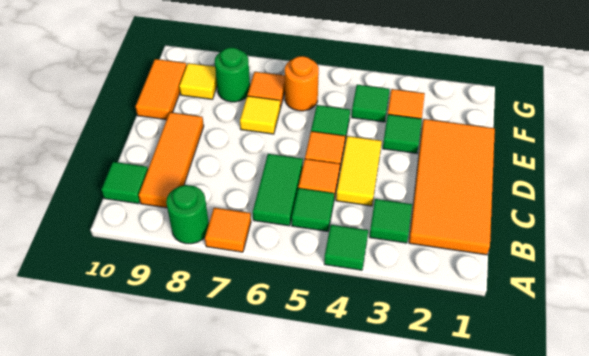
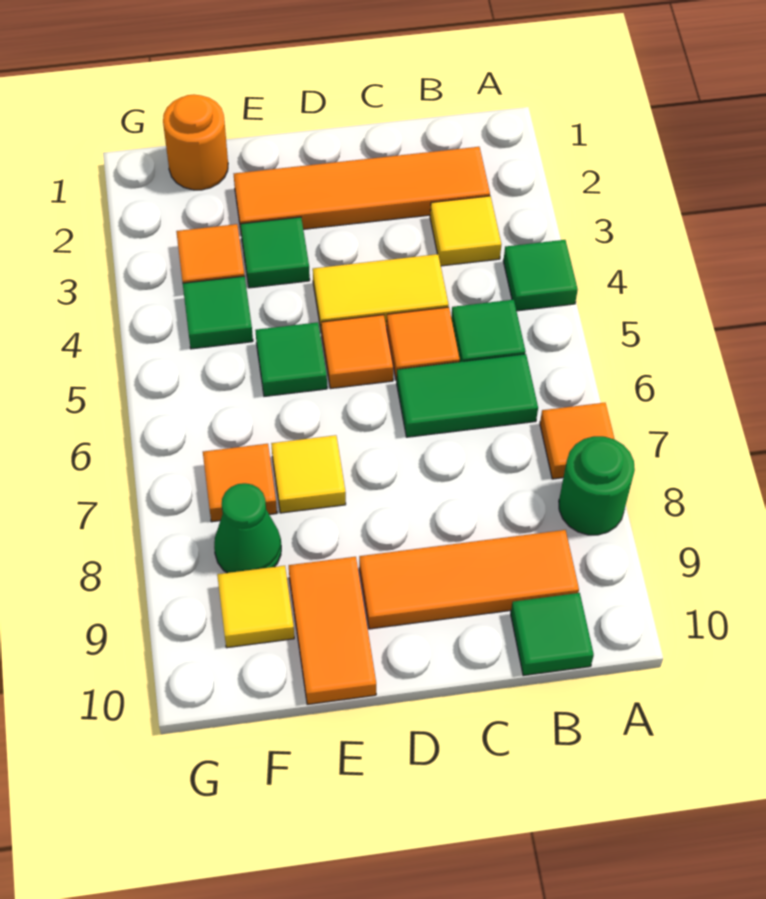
orange 2x4 tile [409,119,495,255] -> orange 1x4 tile [234,147,490,230]
green 1x1 tile [369,199,412,243] -> yellow 1x1 tile [430,196,501,266]
orange 1x2 tile [136,59,187,120] -> orange 1x2 tile turned to [289,557,376,705]
orange 1x1 round brick [285,56,319,111] -> orange 1x1 round brick moved to [163,94,228,190]
green 1x1 round brick [215,48,250,102] -> green 1x1 cone [214,483,281,573]

